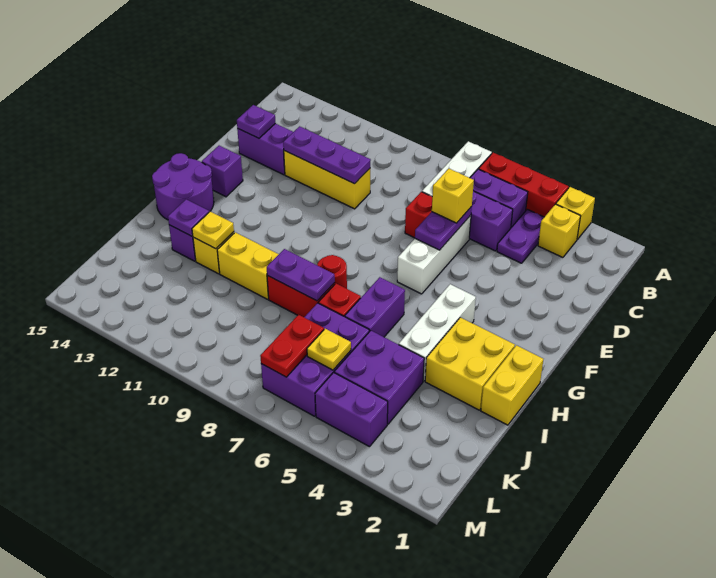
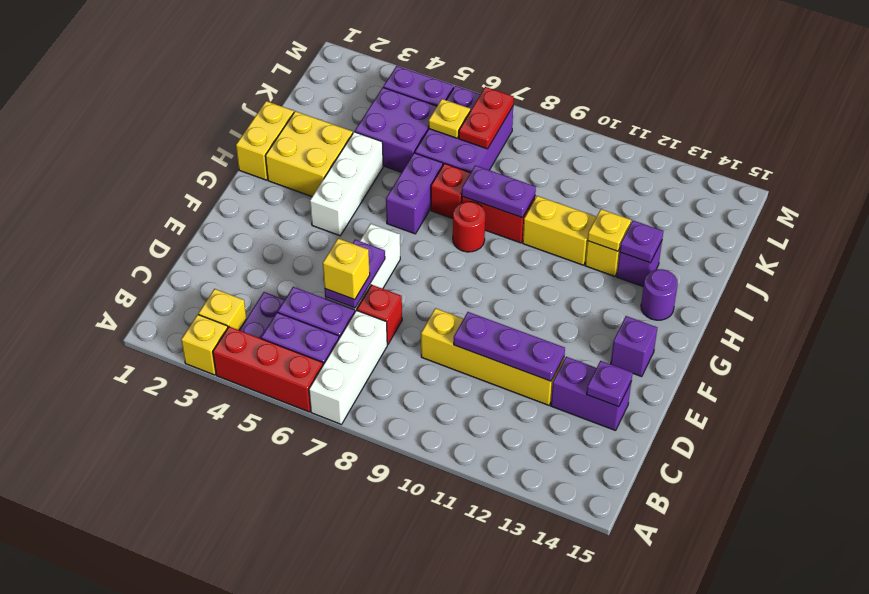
yellow 1x3 brick [284,151,370,209] -> yellow 1x4 brick [421,308,564,405]
purple 2x2 round brick [152,153,214,220] -> purple 1x1 round brick [641,269,678,320]

